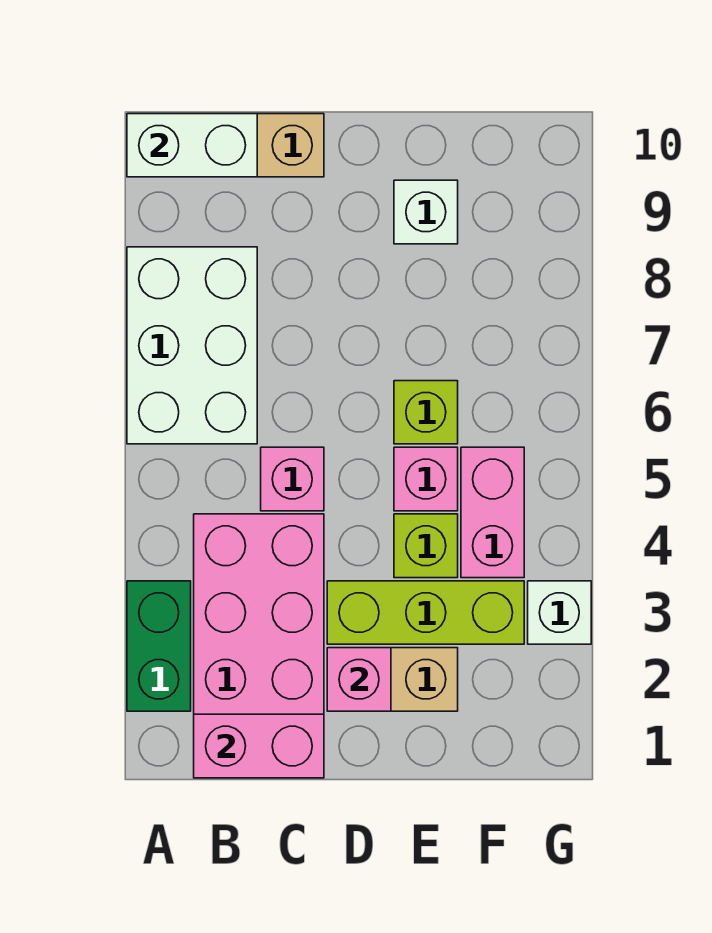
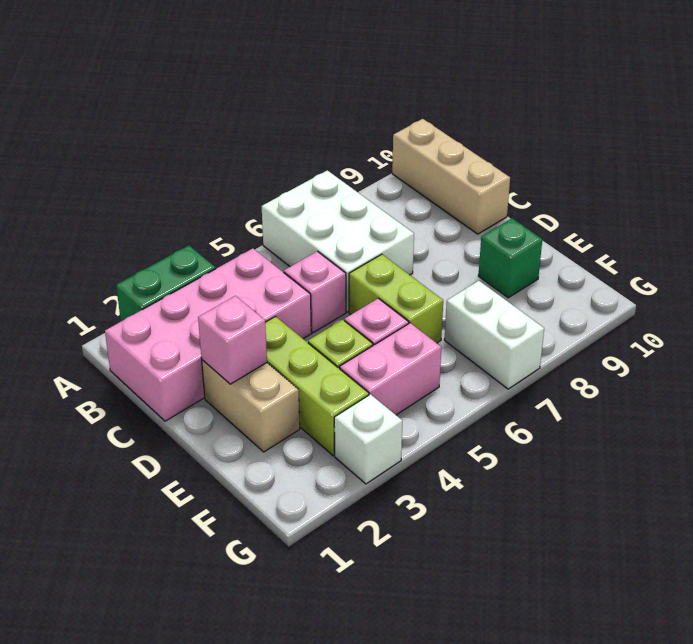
white 2x3 brick [127,247,257,444] -> white 2x3 brick turned to [262,170,414,312]
white 1x2 brick [127,114,257,177] -> white 1x2 brick moved to [444,281,544,389]
pink 1x2 brick [194,714,324,778] -> none
lime 1x1 brick [394,381,458,444] -> lime 1x2 brick [349,254,443,343]
white 1x1 brick [394,180,458,244] -> green 1x1 brick [478,218,542,298]

